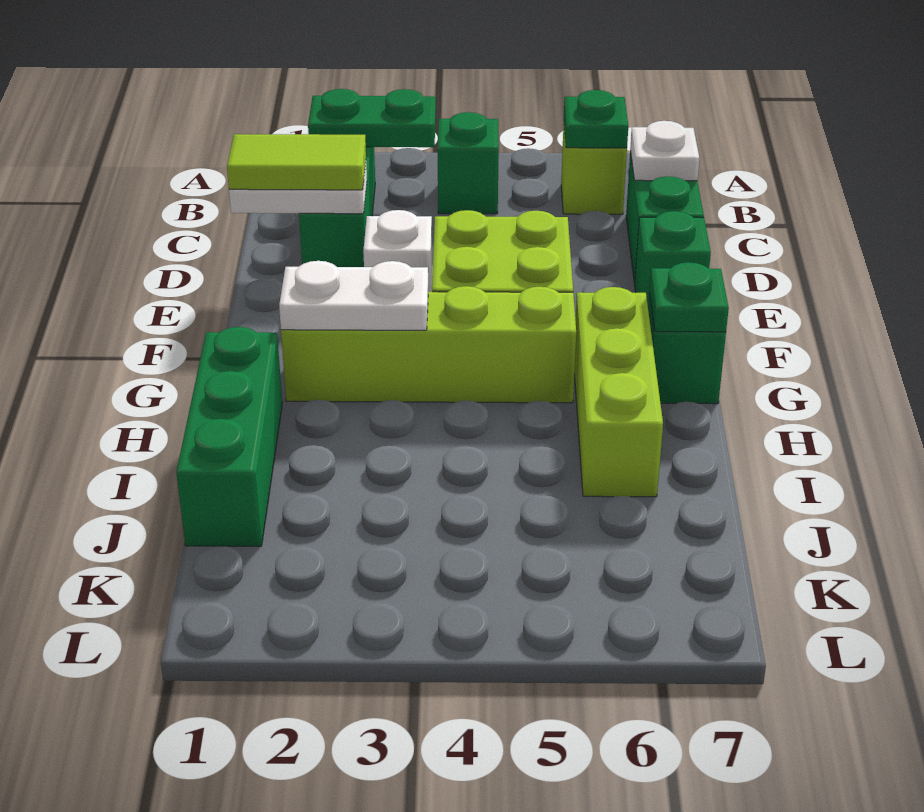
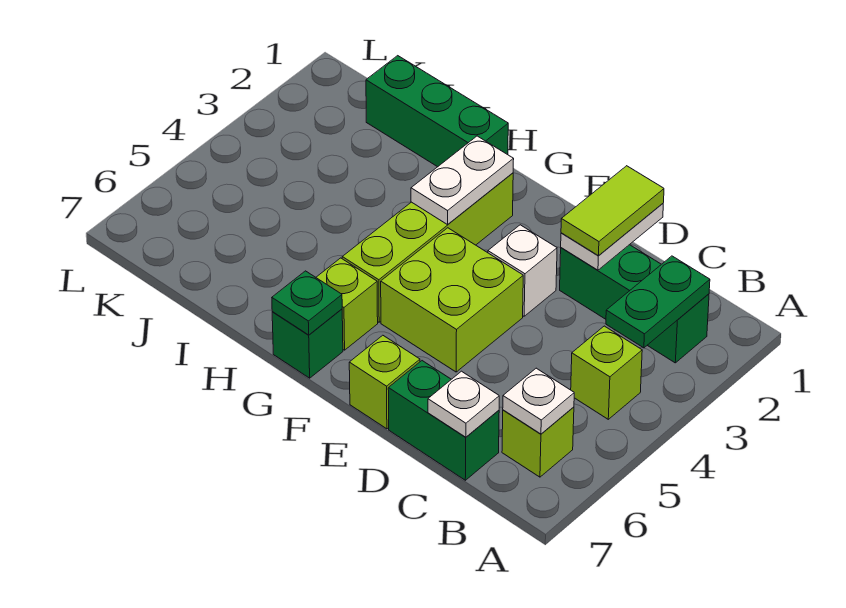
green 1x1 brick [438,112,499,214] -> lime 1x1 brick [571,326,642,419]
green 1x1 plate [564,90,628,148] -> white 1x1 plate [503,368,574,434]
green 1x1 brick [635,211,711,305] -> lime 1x1 brick [349,335,420,429]
lime 1x3 brick [574,287,663,497] -> lime 1x1 brick [316,258,378,350]

